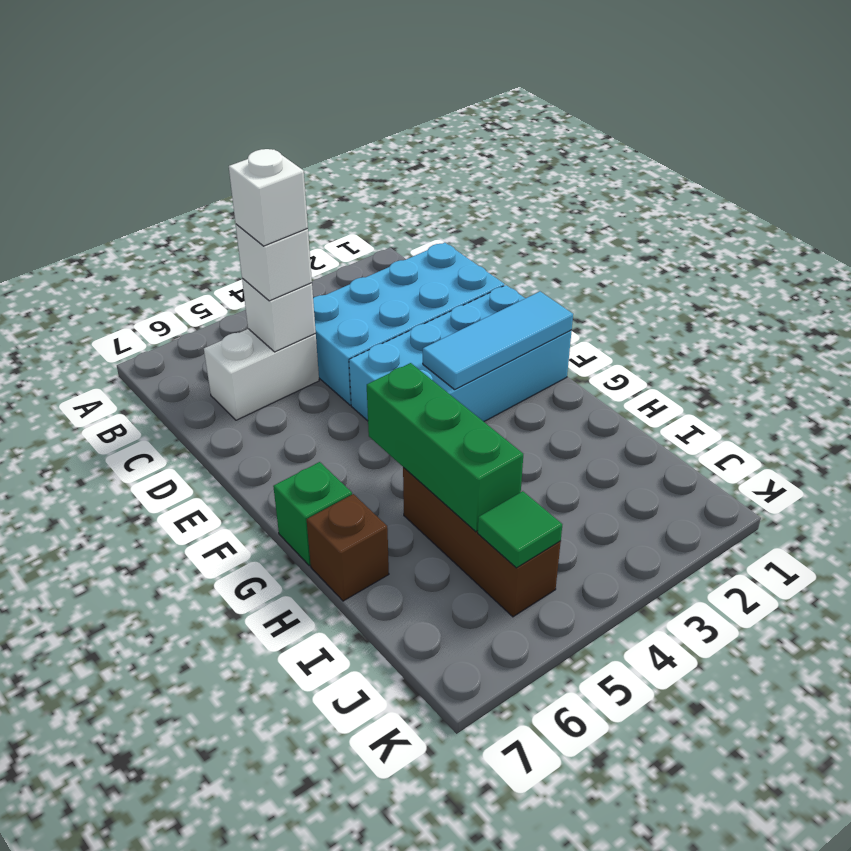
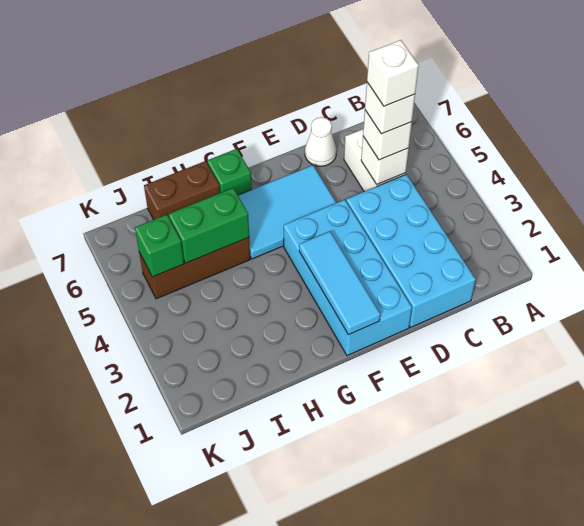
none -> white 1x1 brick [367,40,419,106]
none -> white 1x1 cone [305,117,336,166]
none -> cyan 2x3 tile [238,165,336,259]
green 1x3 brick [367,363,523,532] -> green 1x2 brick [169,188,249,263]
brown 1x1 brick [307,494,389,601] -> brown 1x2 brick [144,161,220,220]
green 1x1 tile [478,491,562,568] -> green 1x1 brick [135,215,184,277]

